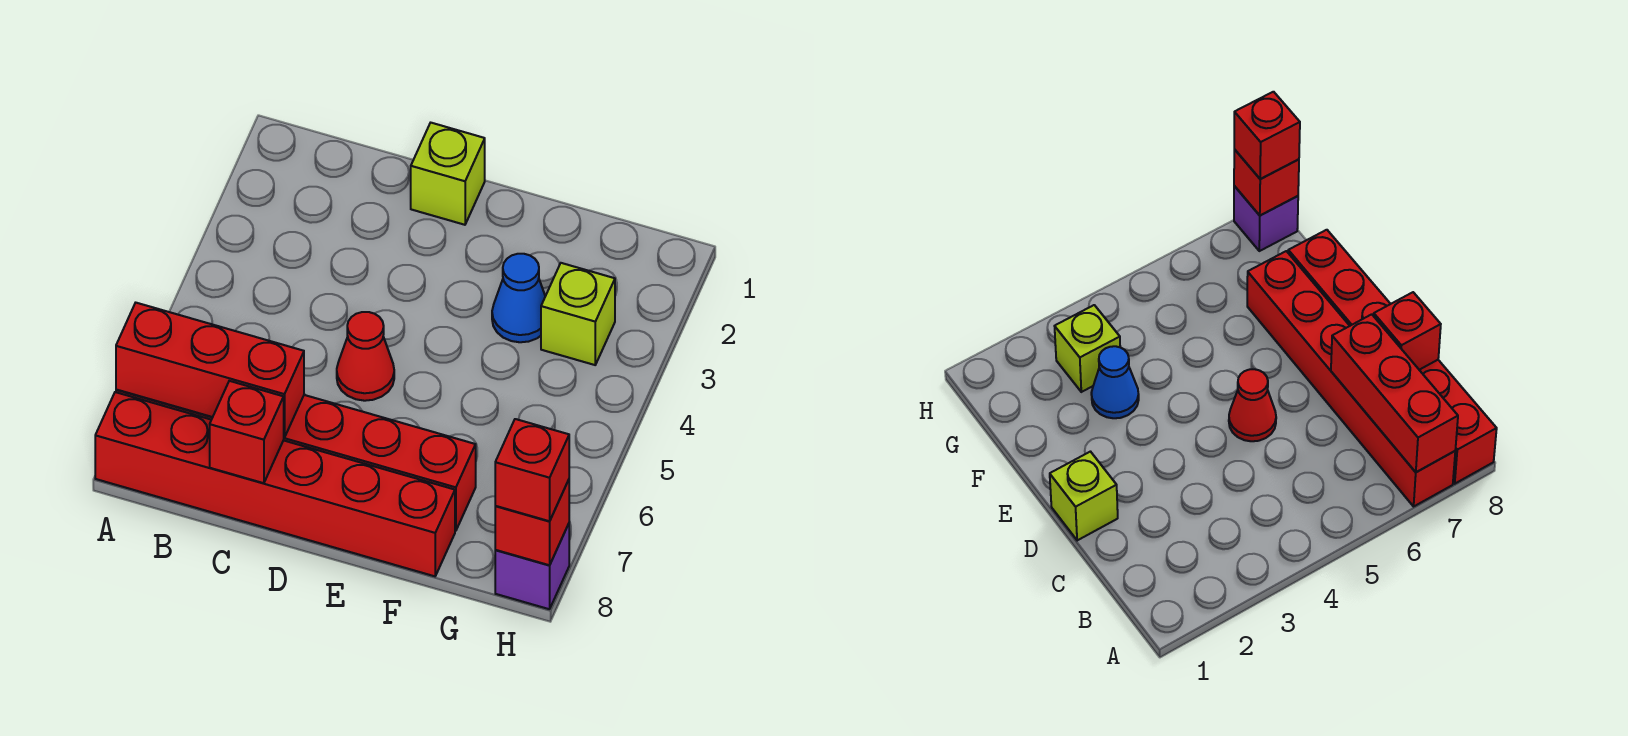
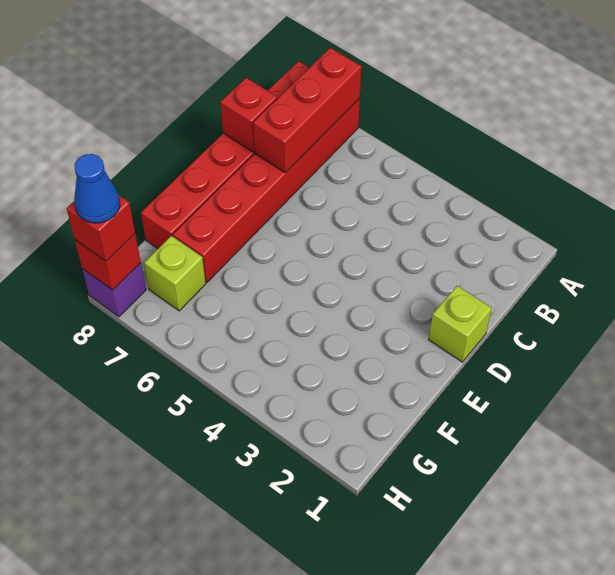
red 1x1 cone [337,312,394,401] -> none
blue 1x1 cone [492,254,545,342] -> blue 1x1 cone moved to [74,154,120,223]
lime 1x1 brick [541,263,615,365] -> lime 1x1 brick moved to [144,236,206,311]

